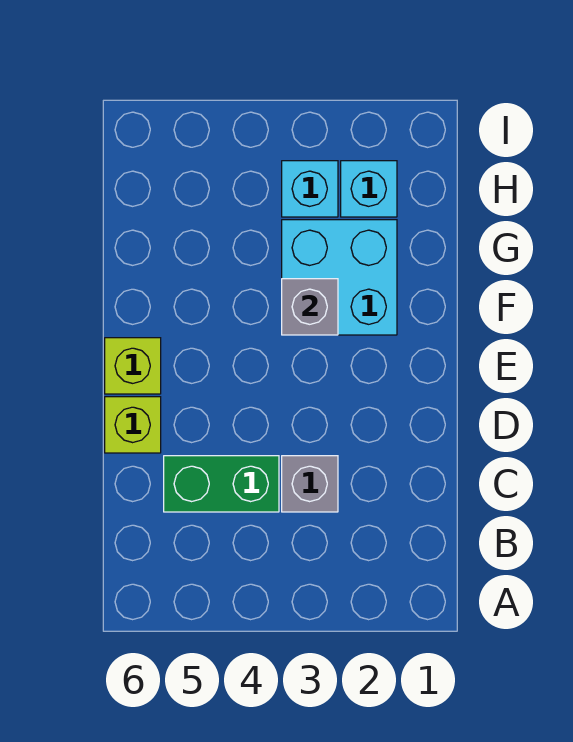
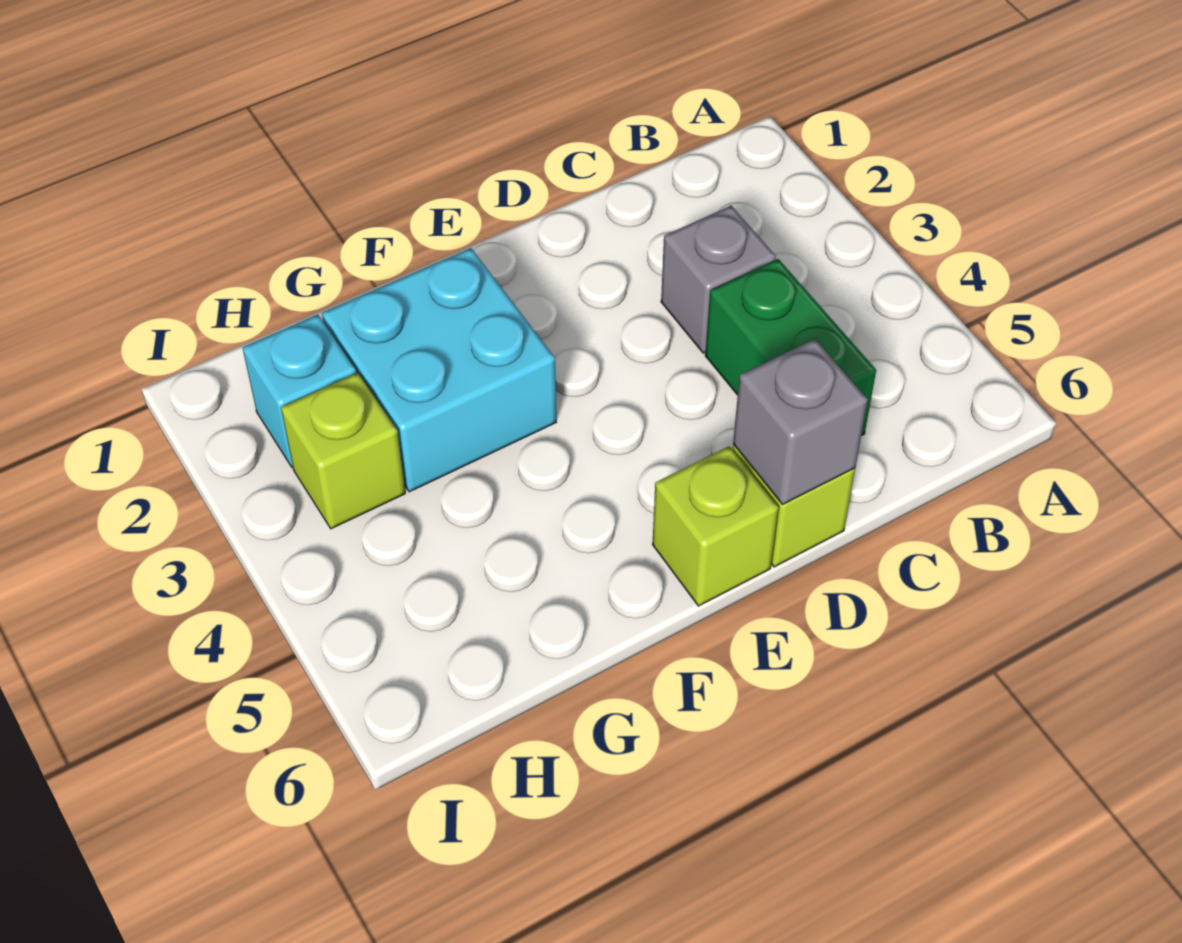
grey 1x1 brick [282,279,338,335] -> grey 1x1 brick moved to [733,339,868,505]
cyan 1x1 brick [282,161,338,217] -> lime 1x1 brick [281,373,405,529]

